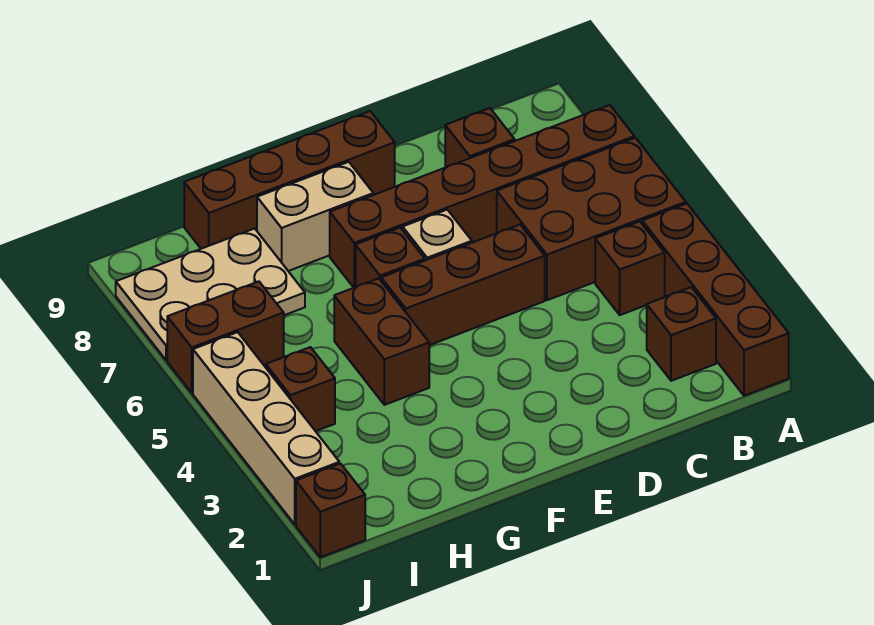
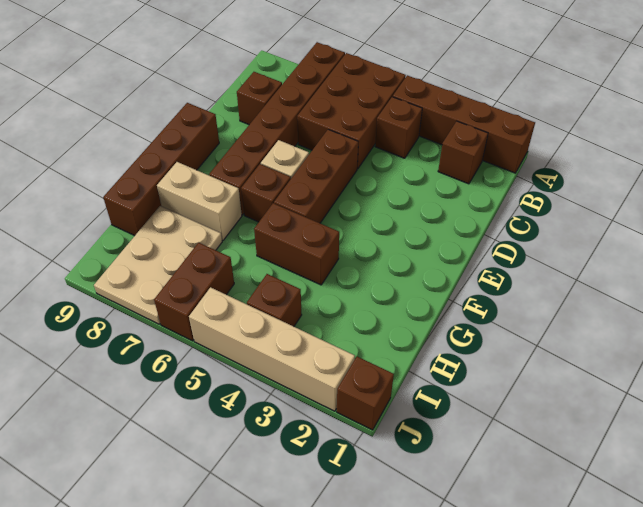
tan 1x2 brick [257,162,373,271] -> tan 1x2 brick turned to [157,162,242,240]

